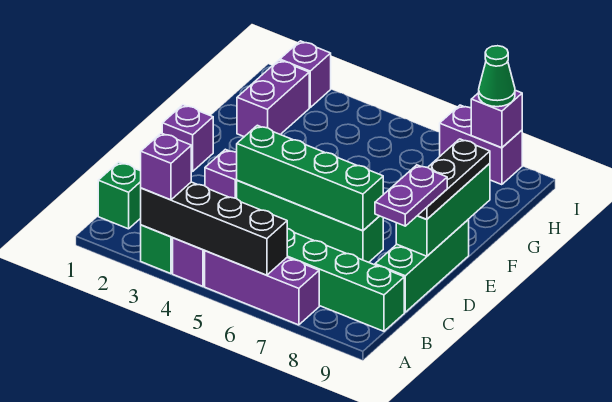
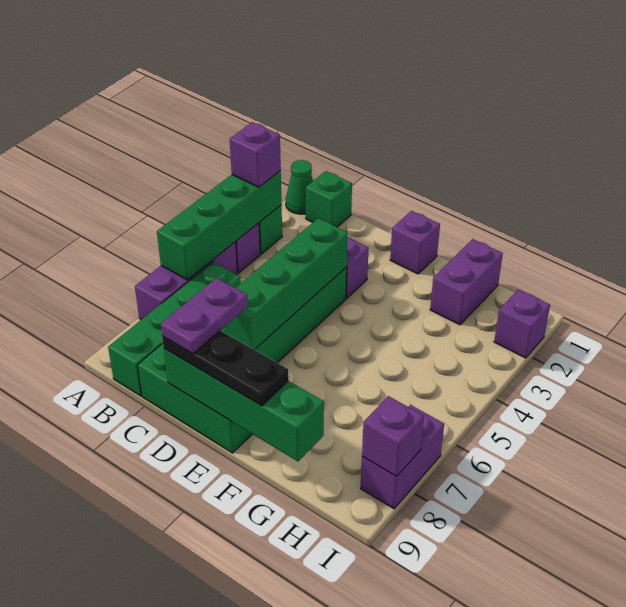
black 1x4 brick [141,182,287,275] -> green 1x4 brick [157,171,282,280]
purple 1x2 plate [375,165,447,226] -> purple 1x2 plate turned to [161,278,248,354]
green 1x3 brick [396,163,490,256] -> green 1x4 brick [164,349,324,461]
purple 1x2 brick [237,60,309,137] -> purple 1x2 brick turned to [430,239,503,325]
green 1x1 cone [479,46,515,107] -> green 1x1 cone moved to [286,160,313,214]

